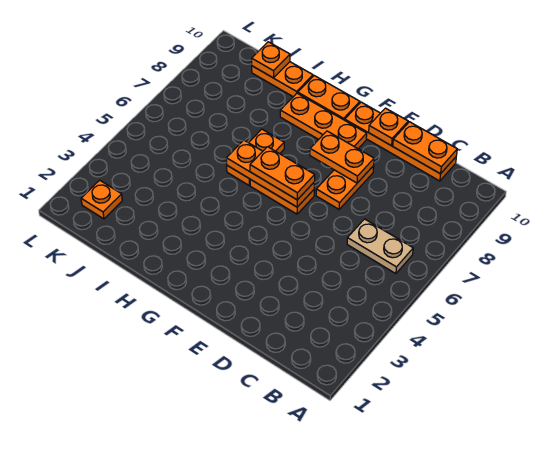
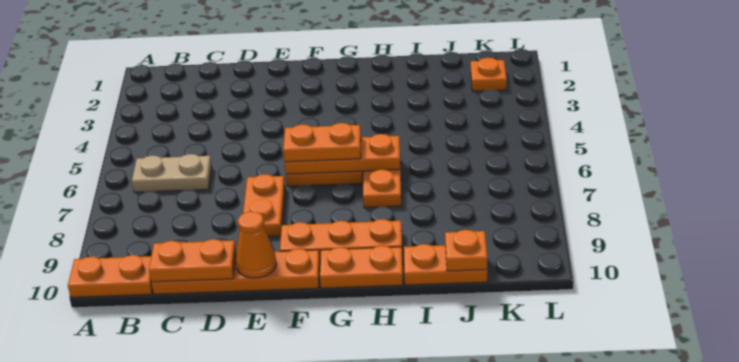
orange 1x2 plate [310,131,374,183] -> orange 1x2 plate moved to [68,255,153,297]
orange 1x1 plate [369,108,408,146] -> orange 1x1 cone [236,211,276,278]

